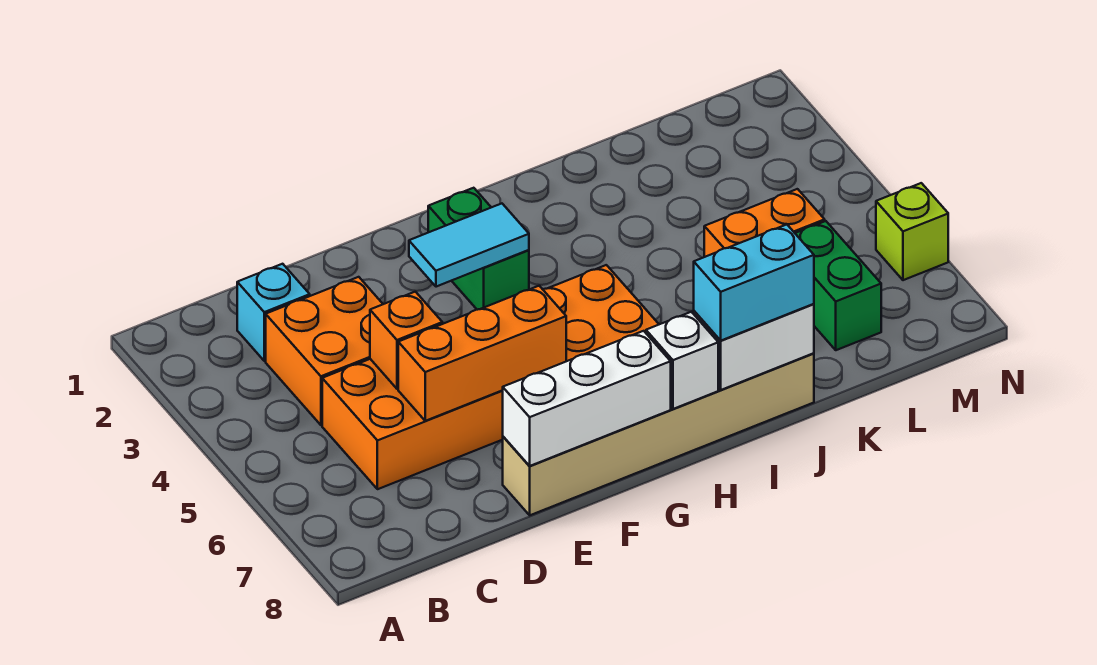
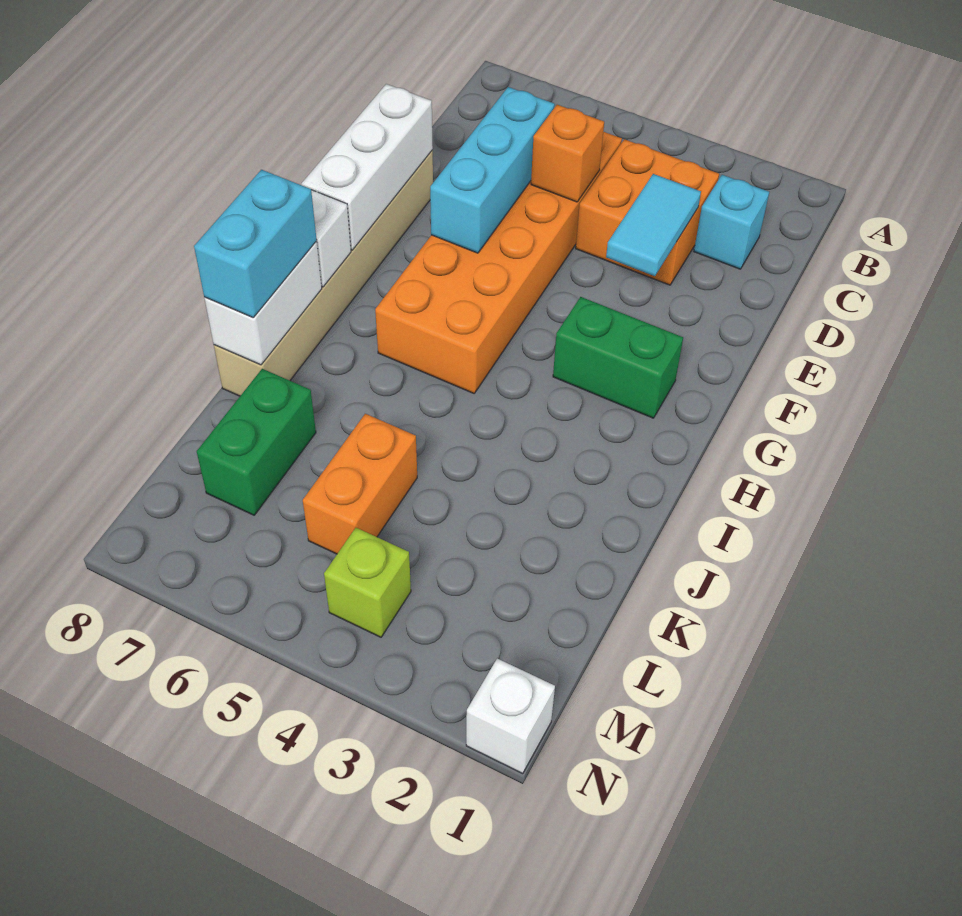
orange 1x3 brick [398,286,566,421] -> cyan 1x3 brick [430,87,555,253]
cyan 1x2 tile [409,204,529,287] -> cyan 1x2 tile moved to [606,174,701,276]
green 1x2 brick [795,221,881,350] -> green 1x2 brick turned to [197,369,316,515]
none -> white 1x1 brick [466,659,555,774]
lime 1x1 brick [876,183,948,280] -> lime 1x1 brick moved to [324,528,411,637]

